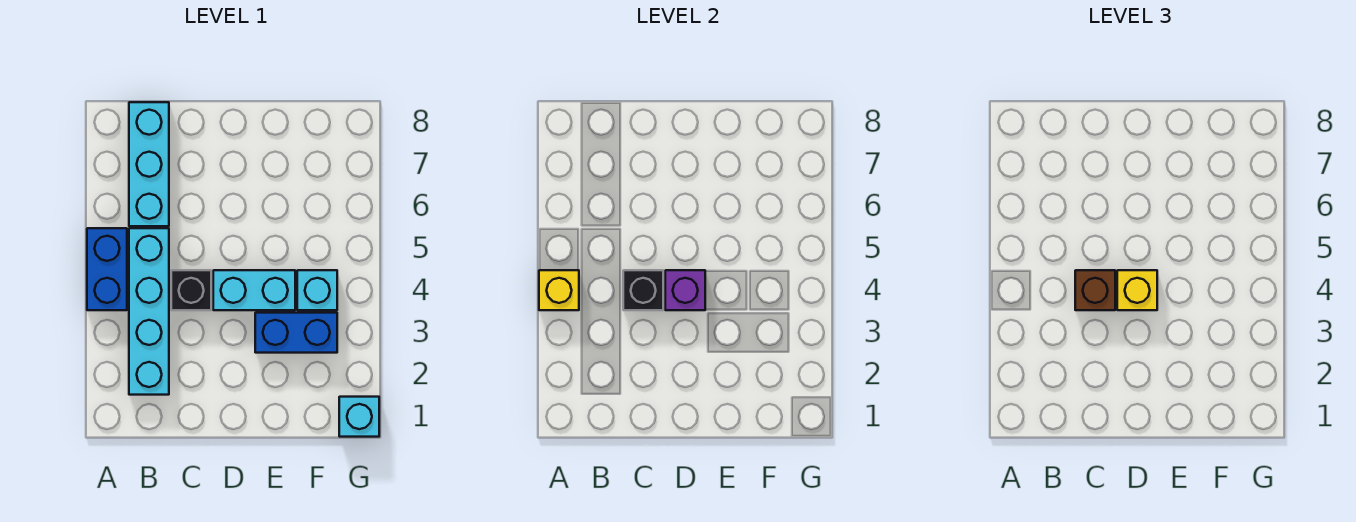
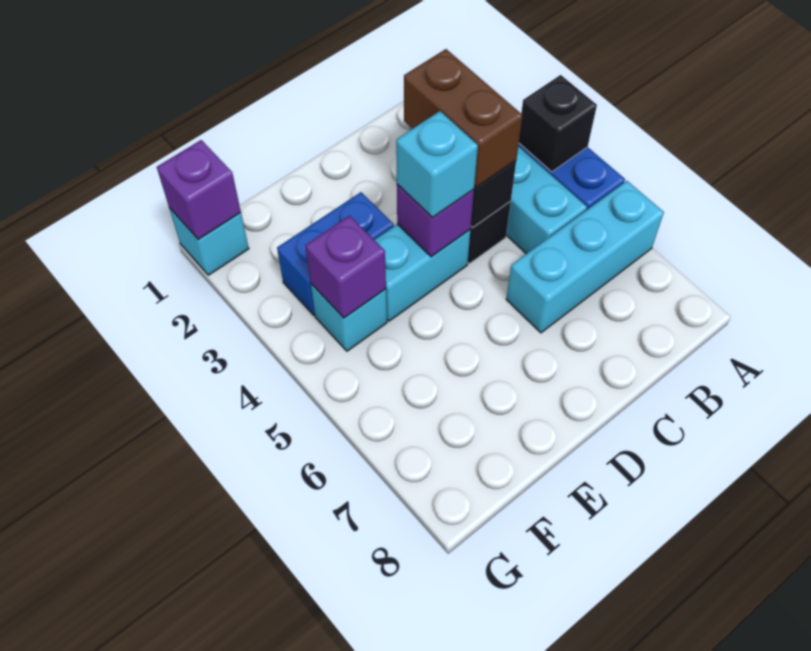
yellow 1x1 brick [539,270,579,310] -> black 1x1 brick [519,75,597,172]
cyan 1x3 brick [129,102,169,226] -> cyan 1x3 brick turned to [506,181,664,333]
brown 1x1 brick [1075,270,1115,310] -> brown 1x2 brick [404,49,523,187]
yellow 1x1 brick [1117,270,1157,310] -> cyan 1x1 brick [396,111,478,218]
none -> purple 1x1 brick [305,216,386,318]
none -> purple 1x1 brick [157,140,241,240]

